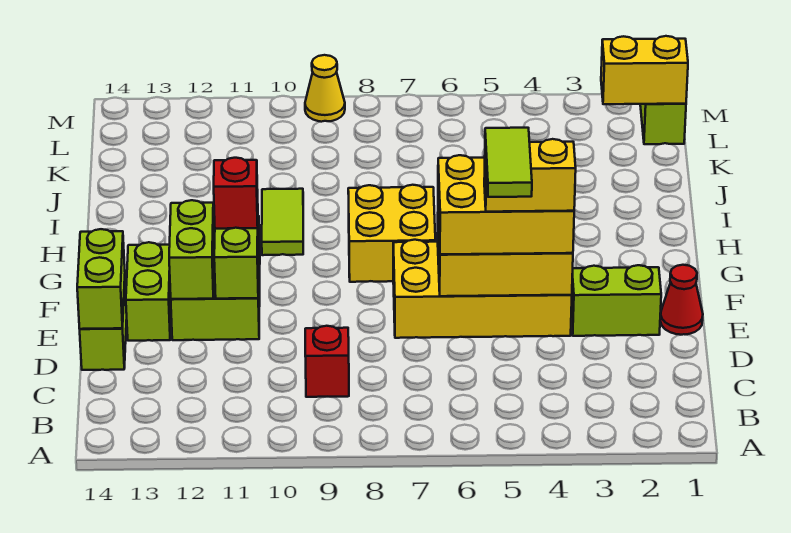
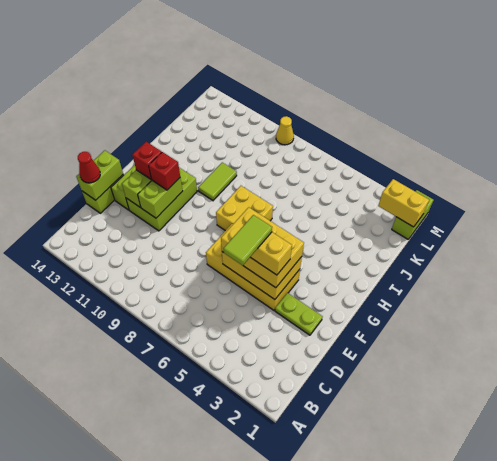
red 1x1 brick [305,326,349,397] -> red 1x1 brick moved to [133,142,162,179]
red 1x1 cone [660,265,703,335] -> red 1x1 cone moved to [78,152,100,183]
lime 1x2 brick [571,265,661,336] -> lime 1x2 plate [275,293,323,335]

